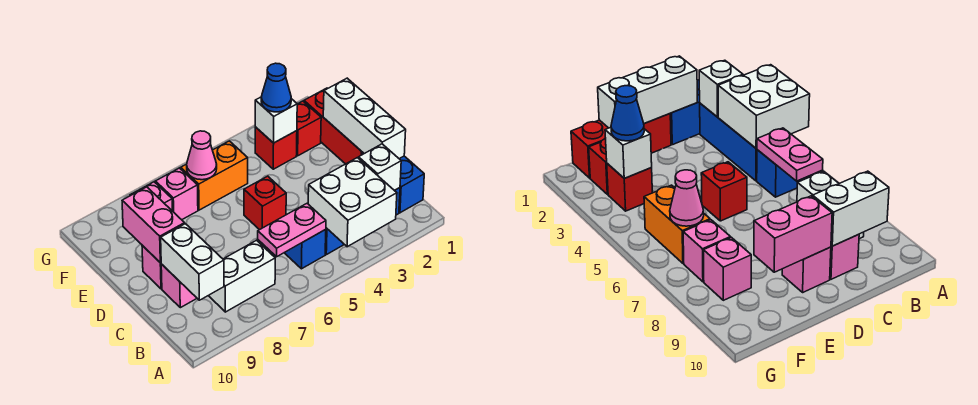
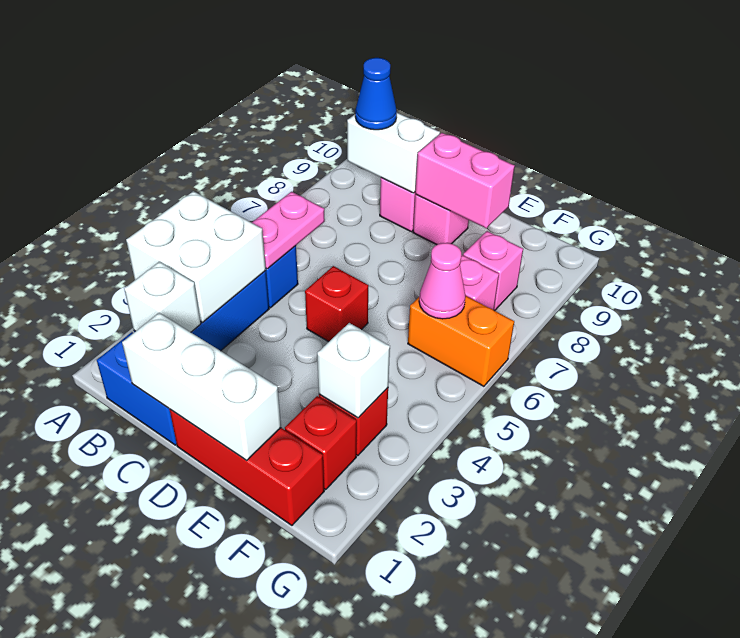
white 1x2 brick [209,240,275,312] -> none
blue 1x1 cone [261,63,291,112] -> blue 1x1 cone moved to [355,58,397,130]
orange 1x2 brick [181,141,248,210] -> orange 1x2 brick turned to [408,296,514,386]

